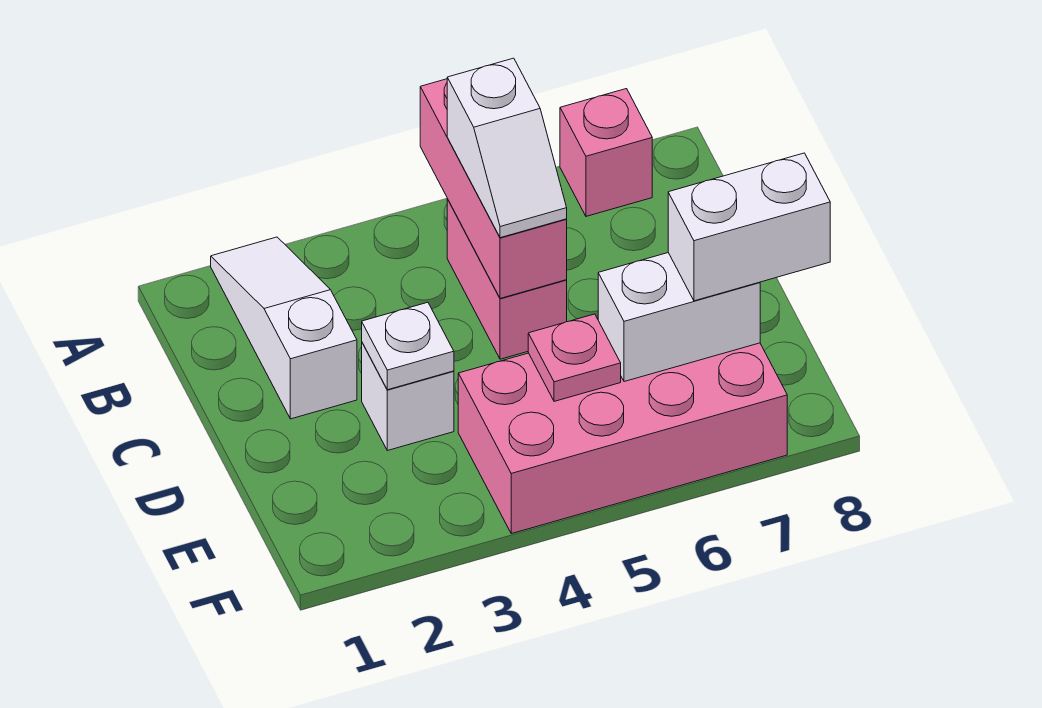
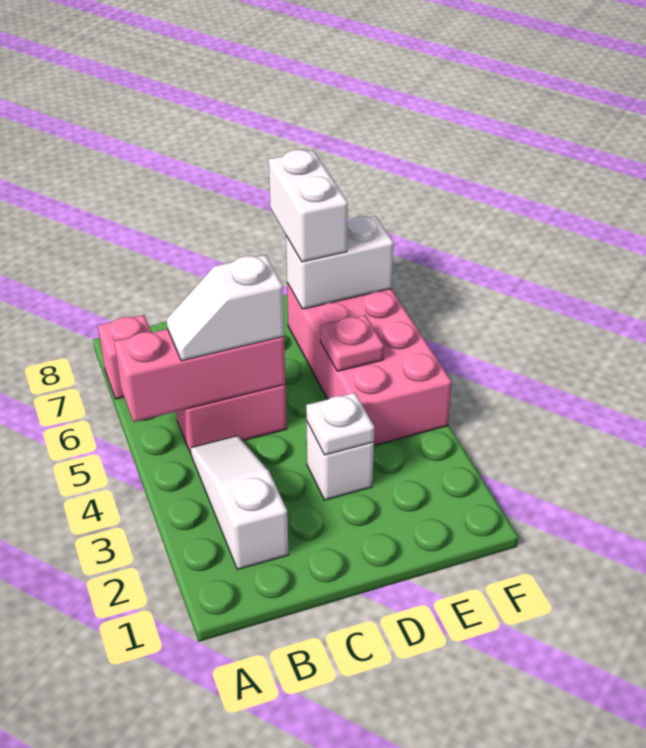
white 1x3 slope [211,237,357,419] -> white 1x3 slope turned to [191,436,289,570]
white 1x2 slope [447,58,567,238] -> white 1x2 slope turned to [166,255,284,361]
white 1x2 brick [598,253,760,382] -> white 1x2 brick turned to [286,216,394,309]

